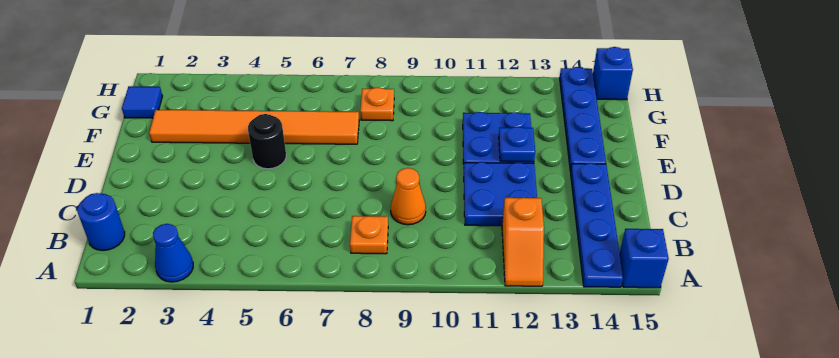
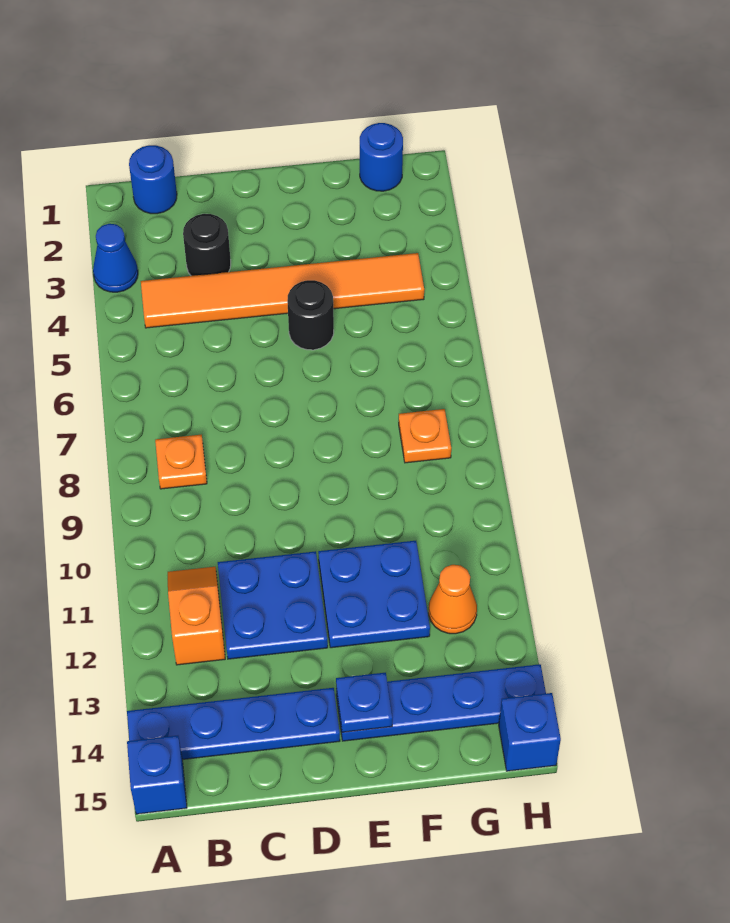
orange 1x2 slope [502,198,544,286] -> orange 1x2 slope turned to [168,567,225,665]
none -> black 1x1 round brick [183,214,231,276]
orange 1x1 cone [391,168,426,225] -> orange 1x1 cone moved to [429,565,477,634]
blue 1x1 plate [499,127,535,162] -> blue 1x1 plate moved to [336,673,392,732]
orange 1x6 tile [149,110,359,144] -> orange 1x6 tile turned to [141,253,424,328]
blue 1x1 tile [122,86,162,118] -> blue 1x1 round brick [360,123,403,191]

